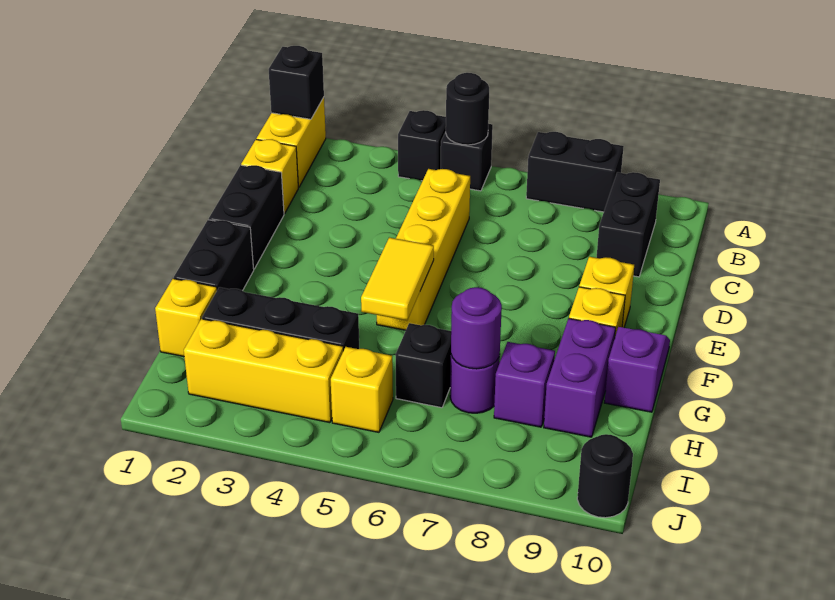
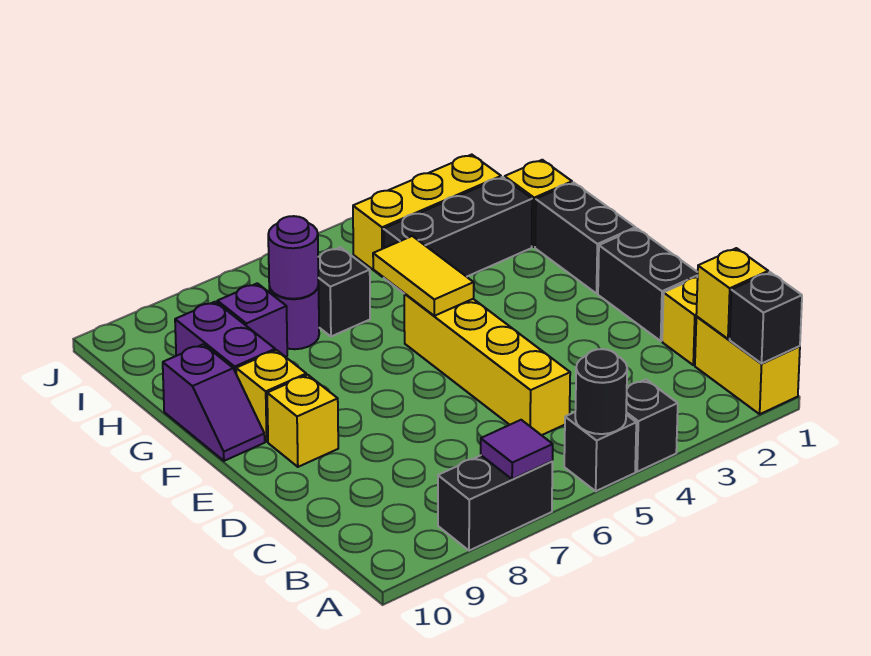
none -> purple 1x1 tile [481,420,553,479]
black 1x2 brick [597,172,660,277] -> none
yellow 1x1 brick [331,347,393,432] -> yellow 1x1 brick moved to [696,248,768,339]
black 1x1 round brick [577,434,633,518] -> none

